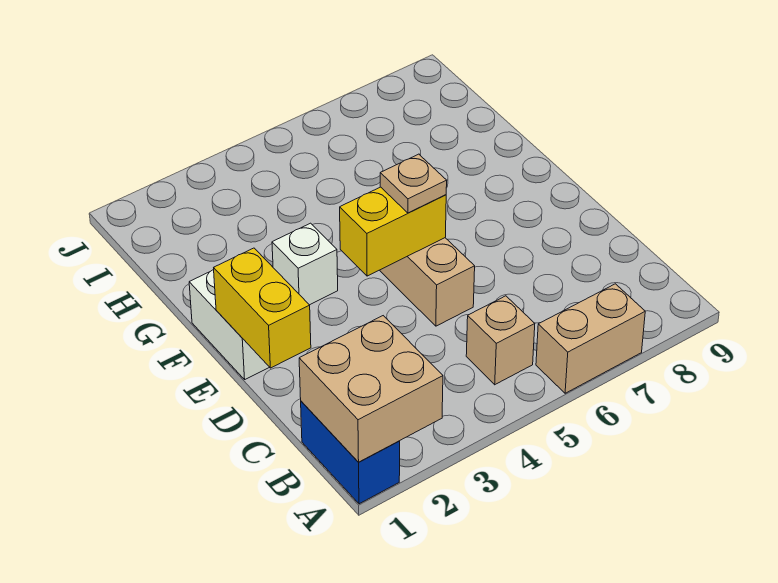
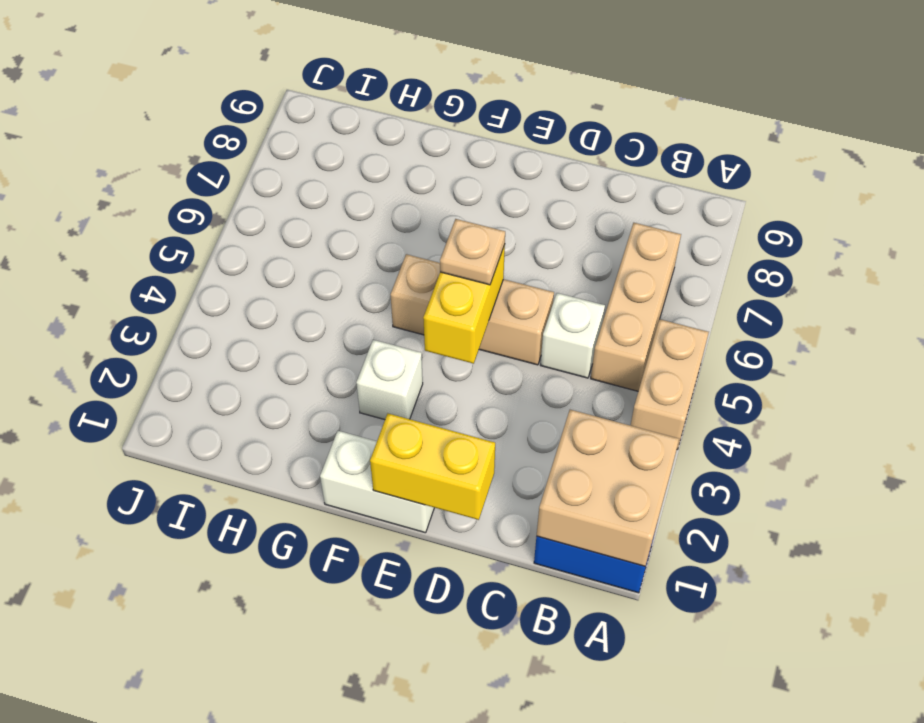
tan 1x2 brick [536,284,645,393] -> tan 1x2 brick moved to [631,319,709,449]
tan 1x1 brick [466,296,535,385] -> tan 1x3 brick [591,223,681,391]
none -> white 1x1 brick [541,293,605,378]

